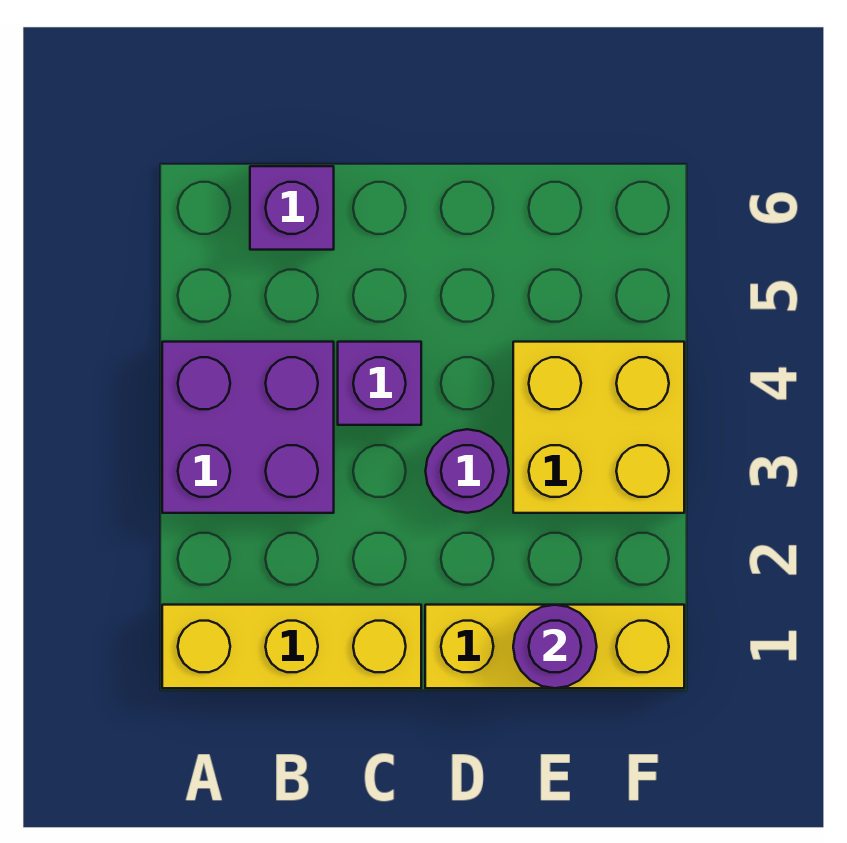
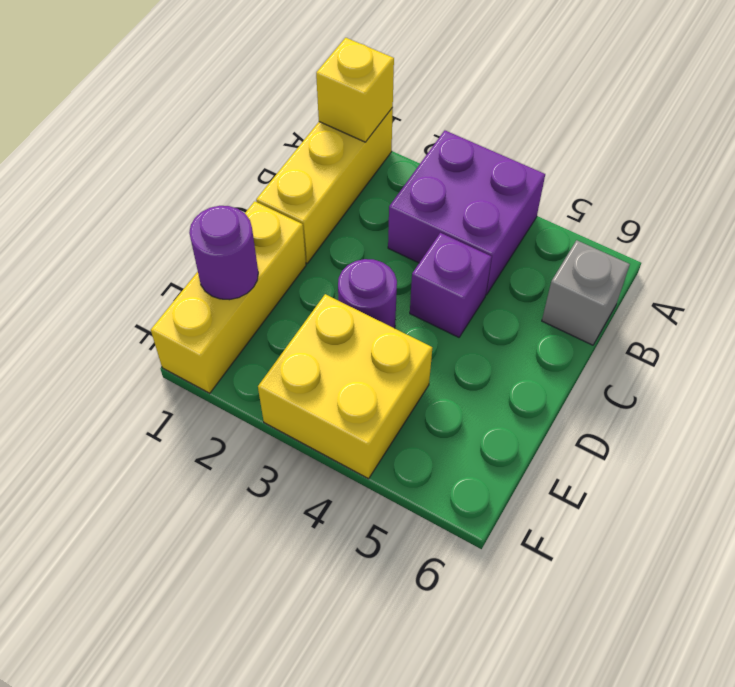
none -> yellow 1x1 brick [316,38,394,142]
purple 1x1 brick [250,166,334,250] -> grey 1x1 brick [542,240,630,345]

